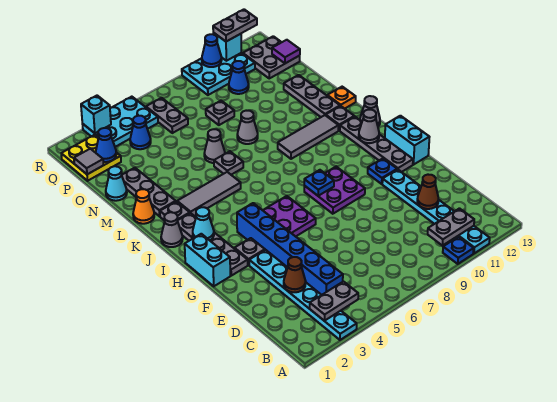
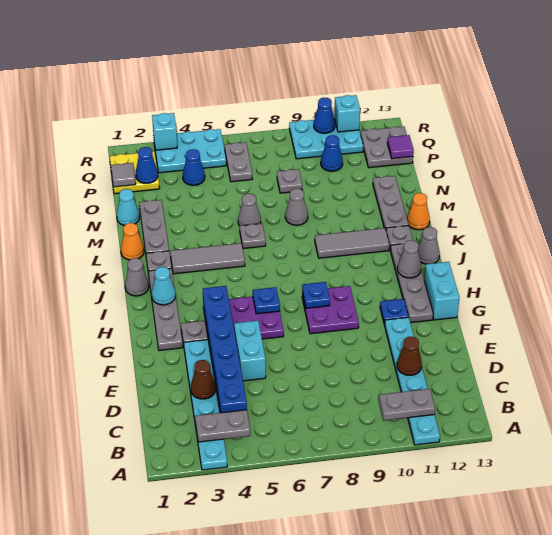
blue 1x1 plate [443,237,474,264] -> blue 1x1 plate moved to [253,287,280,314]
cyan 1x2 brick [185,234,230,286] -> cyan 1x2 brick moved to [234,321,266,381]
orange 1x1 plate [327,87,356,109] -> orange 1x1 cone [407,193,430,230]
grey 1x2 plate [213,9,257,41] -> none

